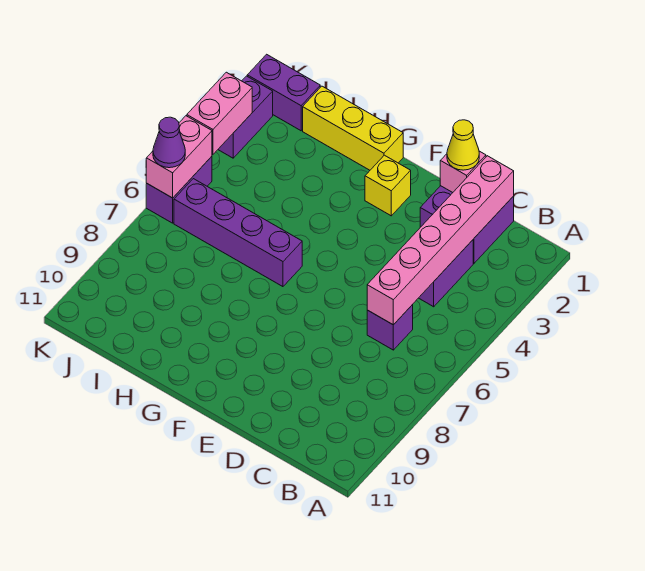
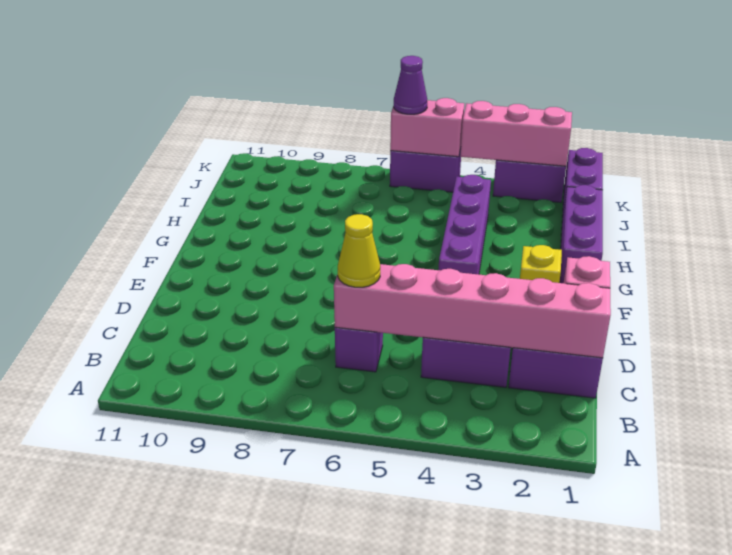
yellow 1x1 cone [447,120,479,170] -> yellow 1x1 cone moved to [338,214,380,287]
yellow 1x3 brick [303,86,403,170] -> purple 1x3 brick [559,185,603,283]
purple 1x4 brick [174,179,302,287] -> purple 1x4 brick moved to [438,175,491,275]
pink 1x2 brick [187,72,252,154] -> pink 1x3 brick [460,101,572,166]

